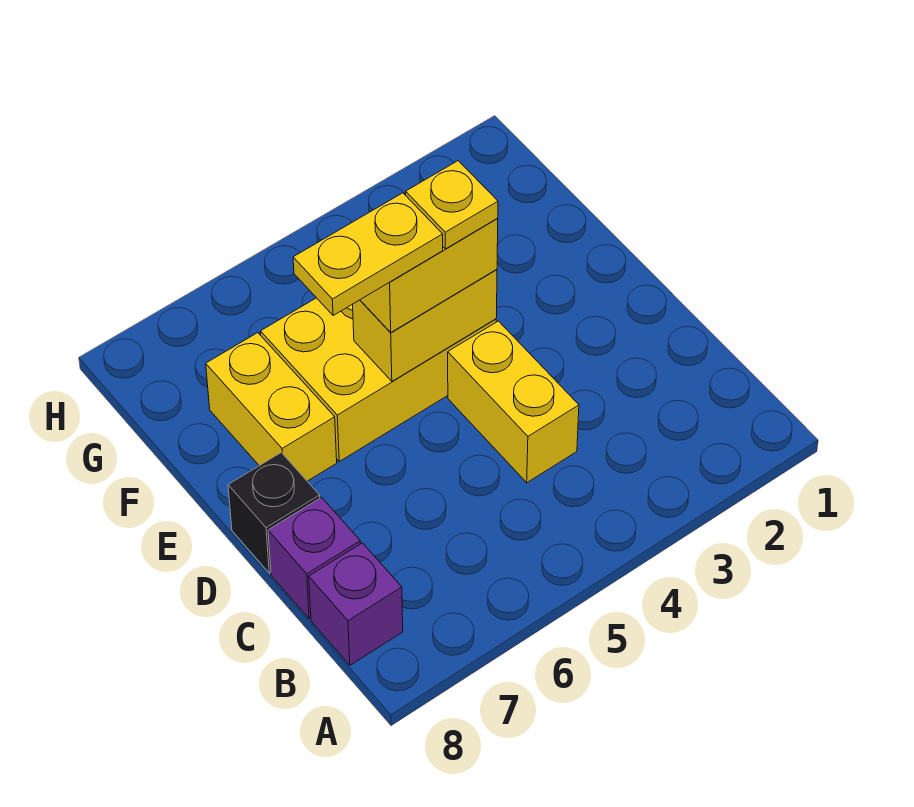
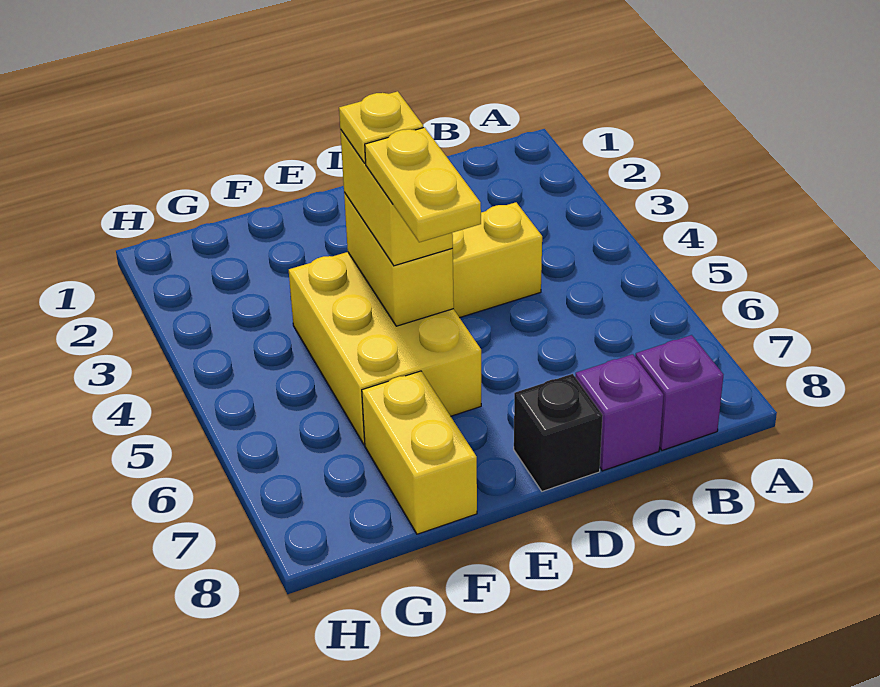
yellow 1x2 brick [206,333,337,481] -> yellow 1x2 brick turned to [362,371,477,534]

